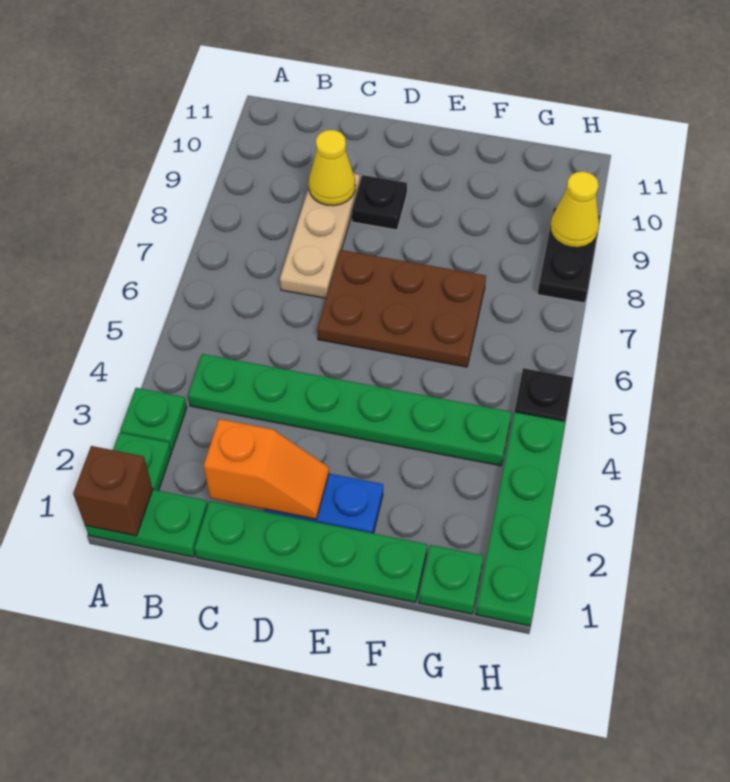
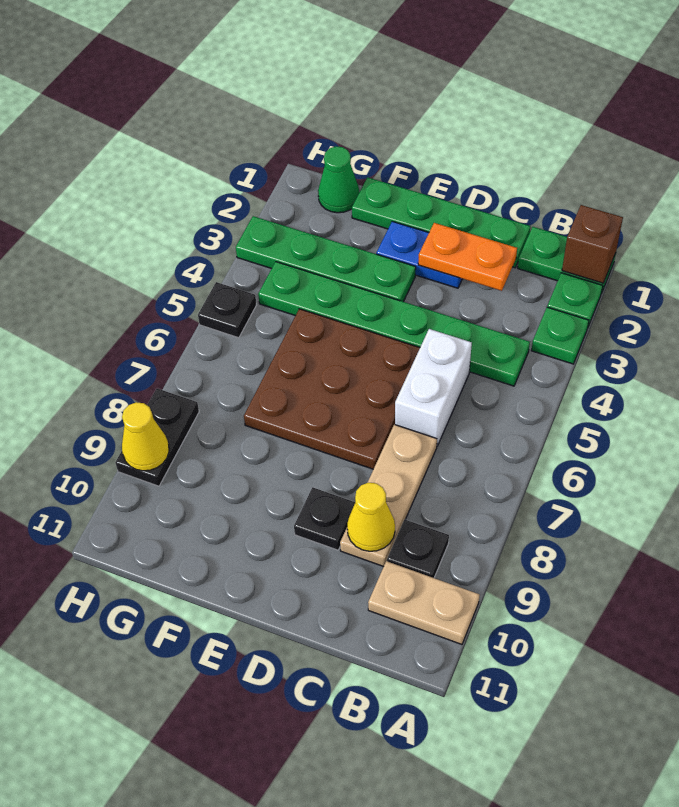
none -> tan 1x2 plate [368,561,480,644]
none -> black 1x1 plate [387,519,449,578]
orange 1x2 slope [204,419,329,519] -> orange 1x2 plate [418,223,517,291]
none -> white 1x2 brick [395,329,472,446]
brown 2x3 plate [317,250,486,367] -> brown 3x3 plate [244,309,420,469]
green 1x1 plate [419,545,484,614] -> green 1x1 cone [318,146,359,213]
green 1x4 plate [476,412,565,626] -> green 1x4 plate turned to [236,216,416,302]

